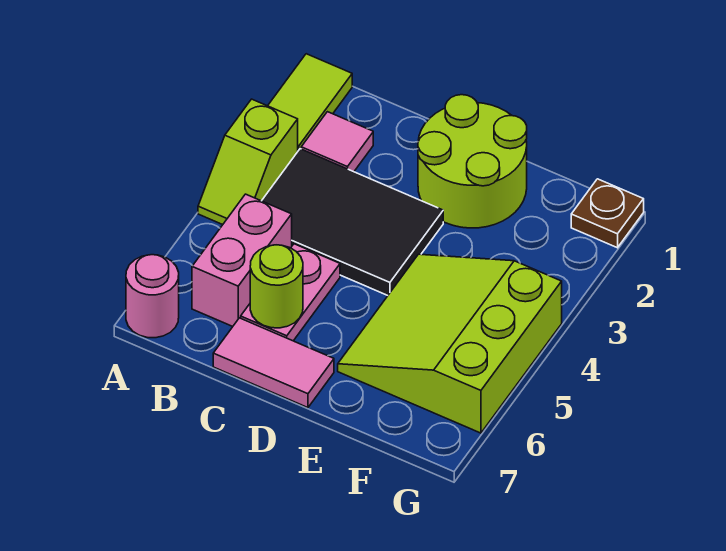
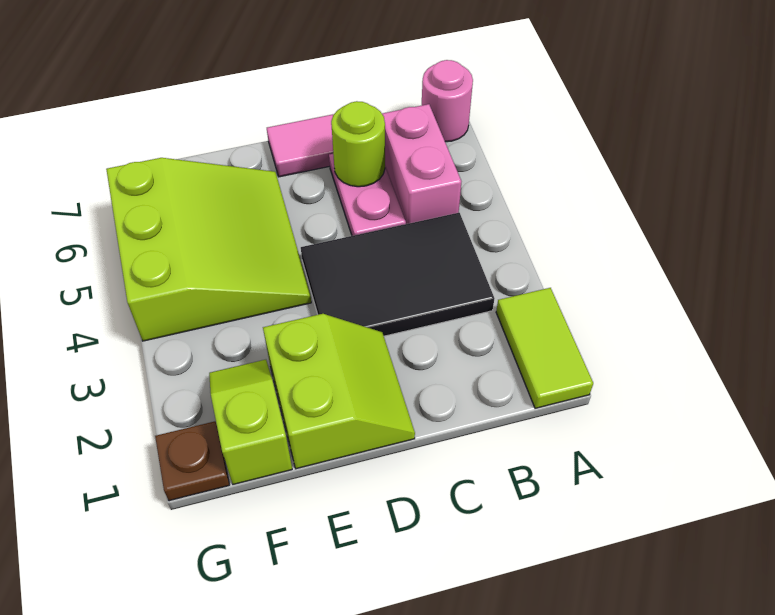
lime 1x2 slope [198,99,298,225] -> lime 1x2 slope moved to [209,360,292,484]
pink 1x1 tile [301,112,373,172] -> none
lime 2x2 round brick [418,95,527,228] -> lime 2x2 slope [263,314,415,469]

